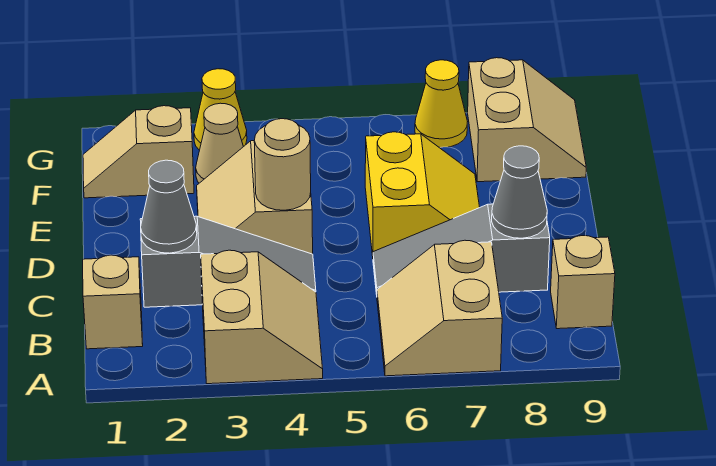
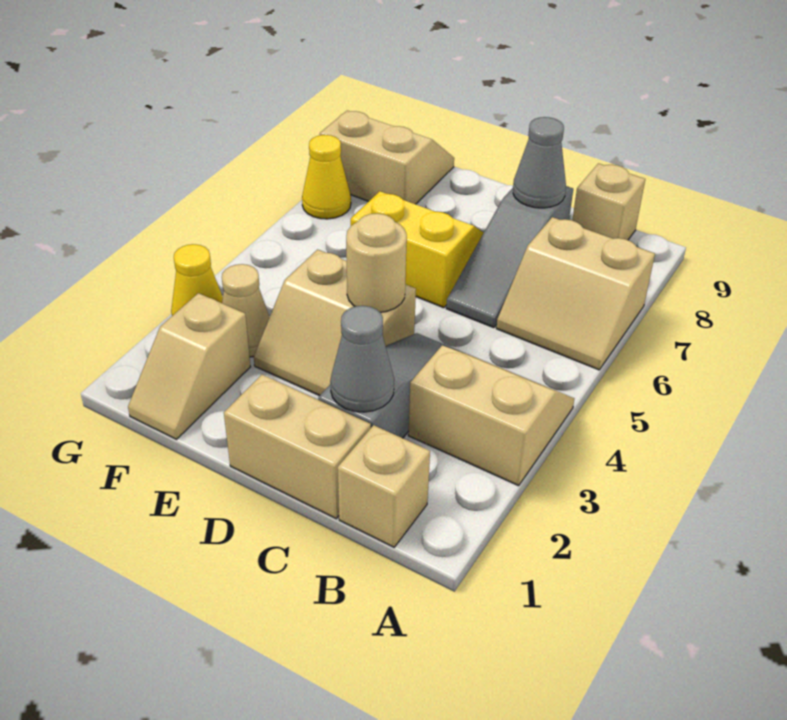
none -> tan 1x2 brick [224,375,371,519]

